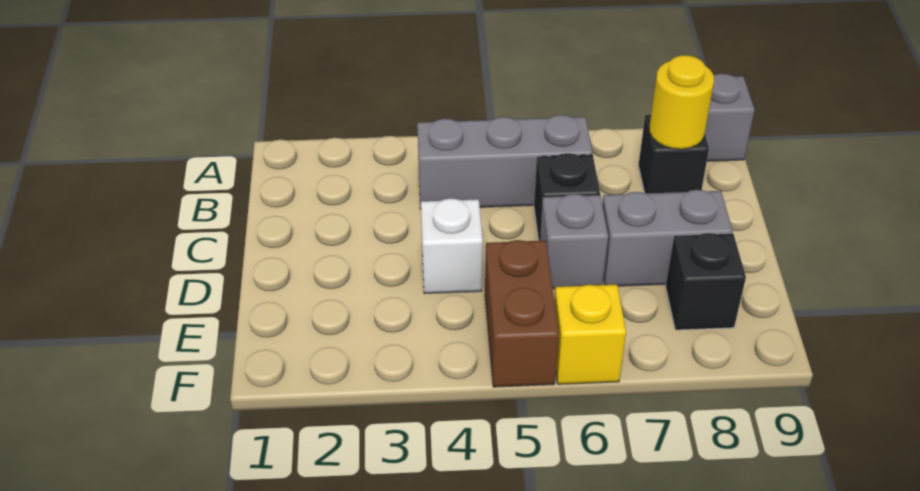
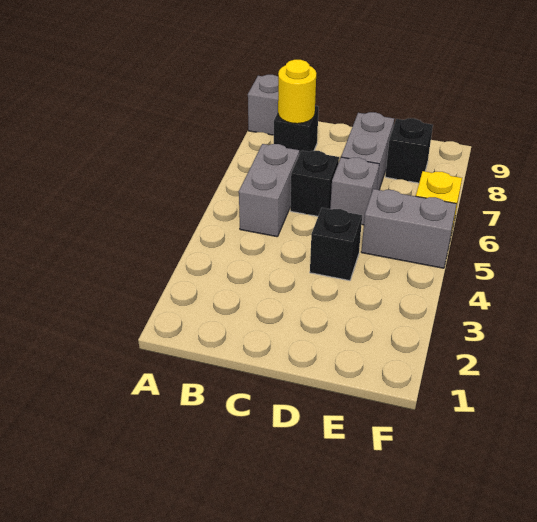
grey 1x3 brick [417,115,592,209] -> grey 1x2 brick [239,144,299,237]
white 1x1 brick [421,198,483,294] -> black 1x1 brick [310,208,362,281]
brown 1x2 brick [485,240,559,387] -> grey 1x2 brick [361,189,456,268]

